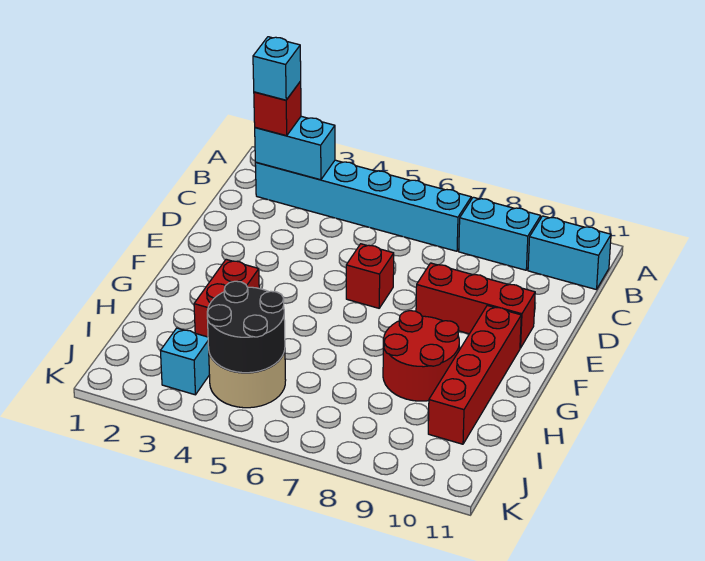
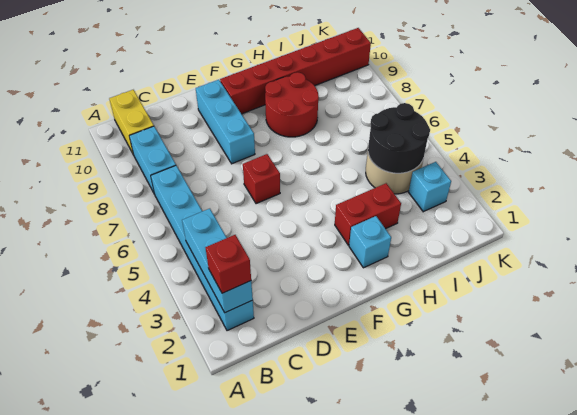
cyan 1x2 brick [255,116,335,180] -> cyan 1x3 brick [182,209,253,313]
cyan 1x1 brick [253,37,301,100] -> cyan 1x1 brick moved to [349,216,391,268]
cyan 1x2 brick [528,216,611,290] -> yellow 1x2 brick [109,90,154,153]
red 1x3 brick [416,263,535,348] -> cyan 1x3 brick [196,80,255,164]
red 1x4 brick [428,306,521,444] -> red 1x6 brick [220,28,371,114]

